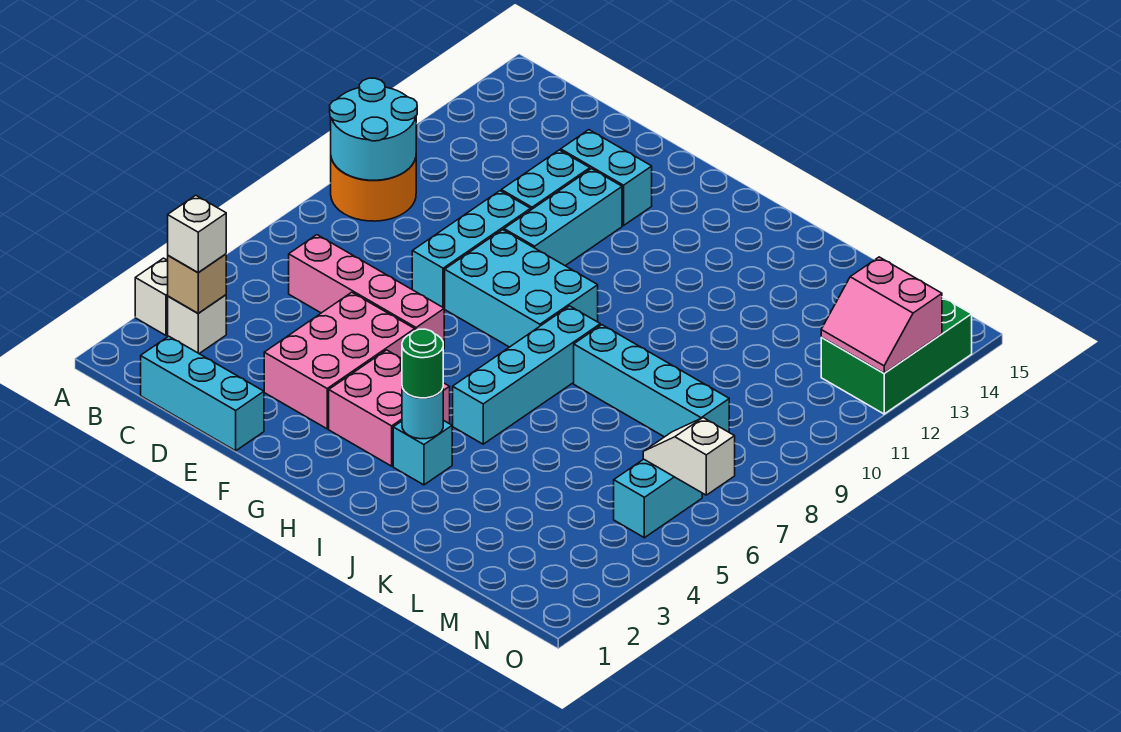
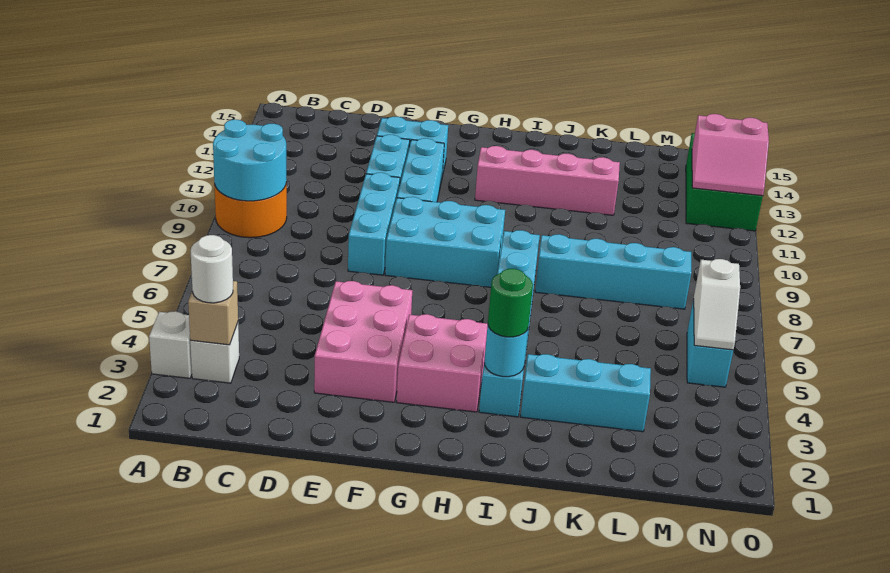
white 1x1 brick [168,195,226,273] -> white 1x1 round brick [191,235,233,303]
cyan 1x3 brick [141,336,264,451] -> cyan 1x3 brick moved to [521,354,651,432]
pink 1x4 brick [289,235,444,349] -> pink 1x4 brick moved to [475,146,620,215]
white 1x2 slope [643,418,735,495] -> white 1x2 slope turned to [694,259,740,350]

